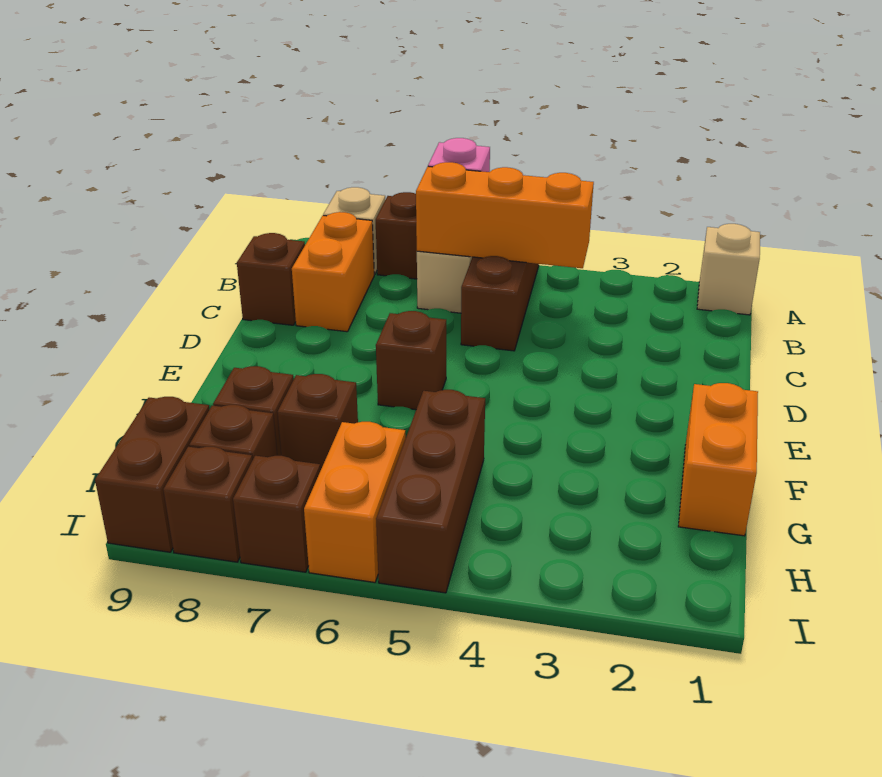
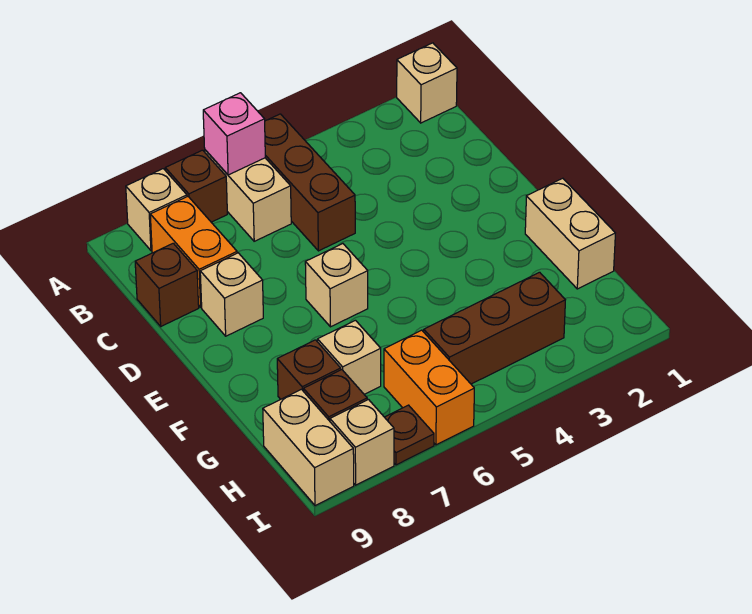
orange 1x3 brick [416,162,594,268] -> none
none -> tan 1x1 brick [200,253,263,336]
brown 1x1 brick [376,311,446,410] -> tan 1x1 brick [305,244,368,327]
orange 1x2 brick [678,383,758,536] -> tan 1x2 brick [525,178,615,289]
brown 1x3 brick [376,390,485,593] -> brown 1x3 brick turned to [424,272,565,384]
brown 1x1 brick [277,374,358,471] -> tan 1x1 brick [318,320,381,394]
brown 1x2 brick [95,397,209,552] -> tan 1x2 brick [263,389,354,506]
brown 1x1 brick [233,456,320,572] -> brown 1x1 plate [385,405,434,465]
brown 1x1 brick [163,447,252,562] -> tan 1x1 brick [330,400,394,485]

